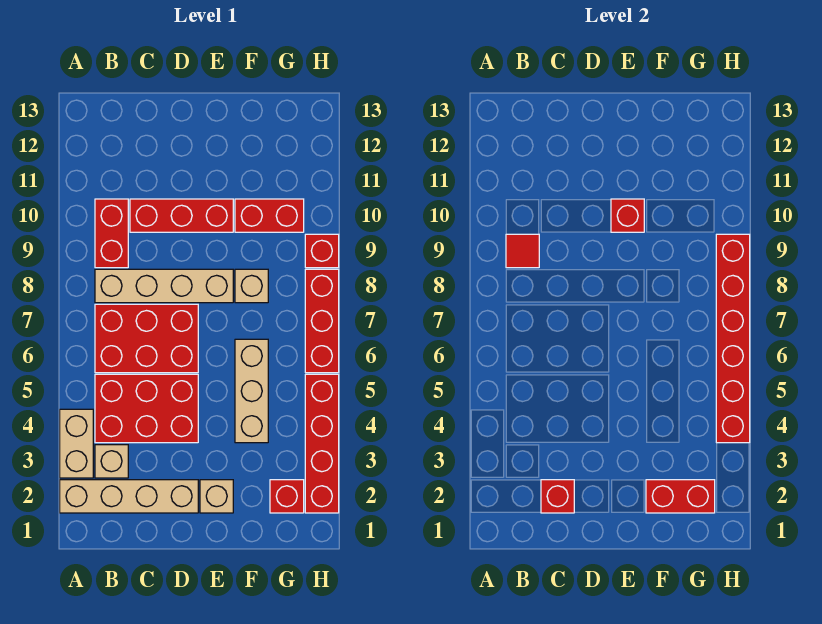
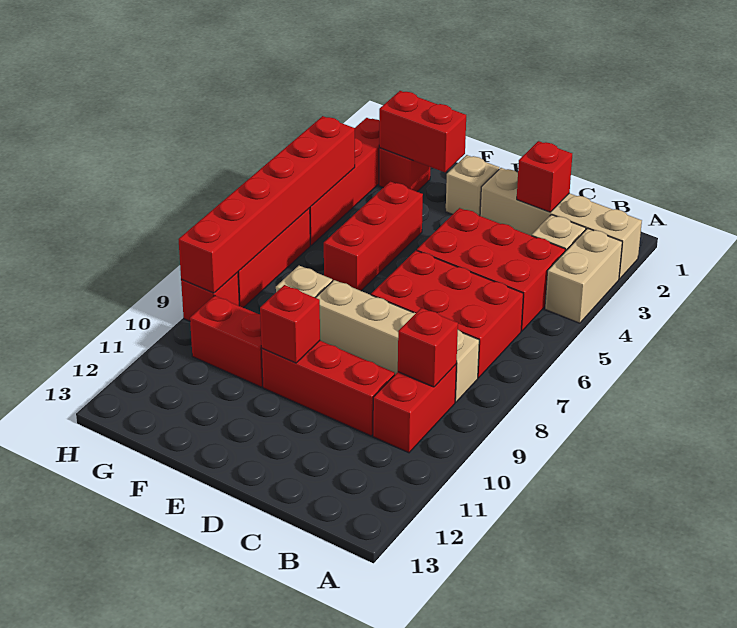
red 1x1 tile [506,234,539,268] -> red 1x1 brick [398,308,458,387]
tan 1x3 brick [235,339,268,443] -> red 1x3 brick [324,181,423,291]

